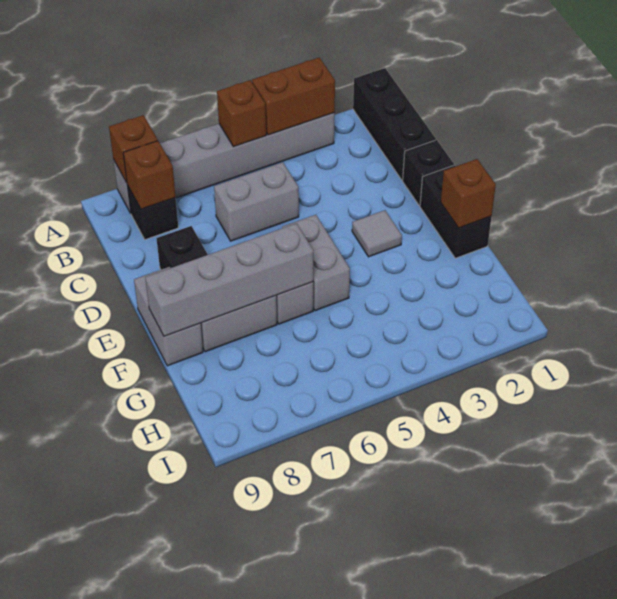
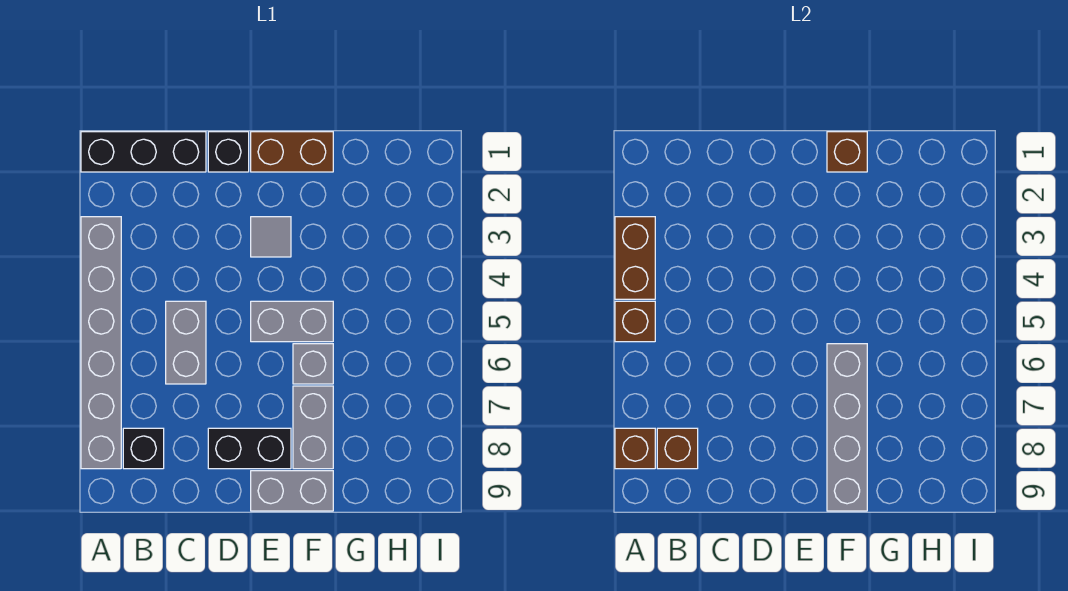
black 1x2 brick [420,165,492,258] -> brown 1x2 brick [251,132,333,172]

